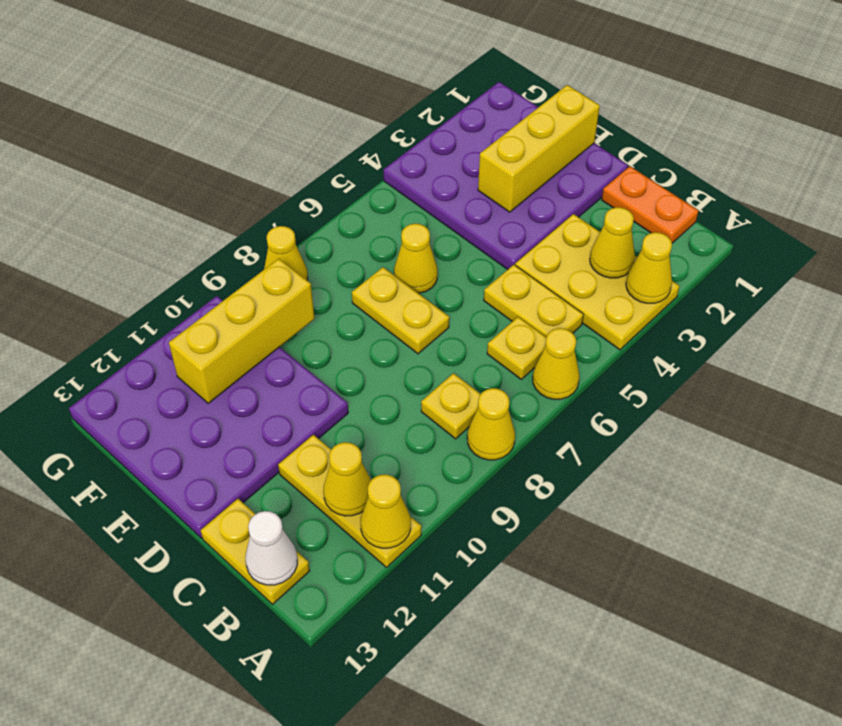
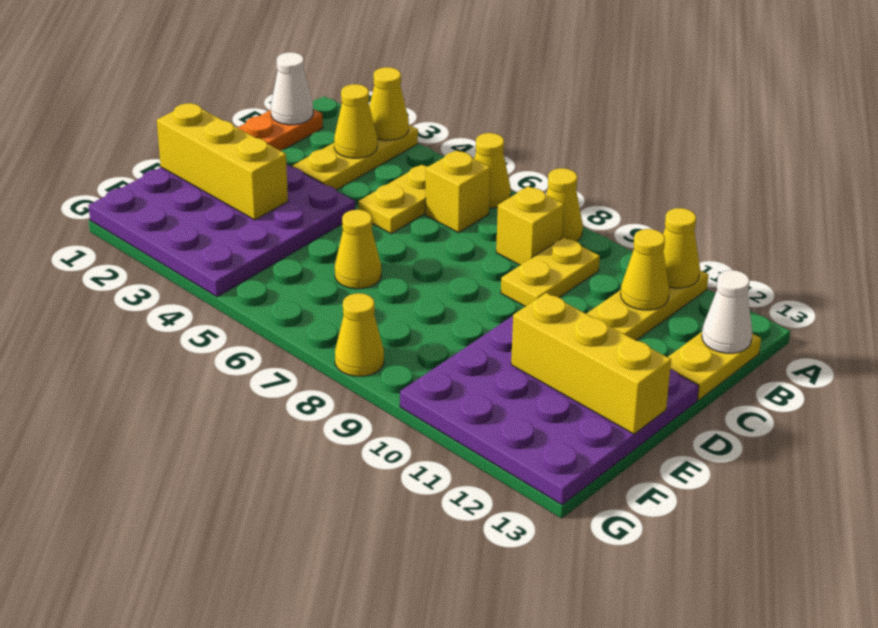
yellow 2x3 plate [515,214,679,350] -> yellow 1x3 plate [292,125,418,190]
none -> white 1x1 cone [271,52,313,125]
yellow 1x1 plate [487,317,547,379] -> yellow 1x1 brick [425,150,490,233]
yellow 1x1 plate [421,373,481,439] -> yellow 1x1 brick [496,186,564,265]
yellow 1x2 plate [352,267,449,354] -> yellow 1x2 plate moved to [501,237,600,307]
yellow 1x3 brick [169,259,315,403] -> yellow 1x3 brick moved to [511,293,671,434]

